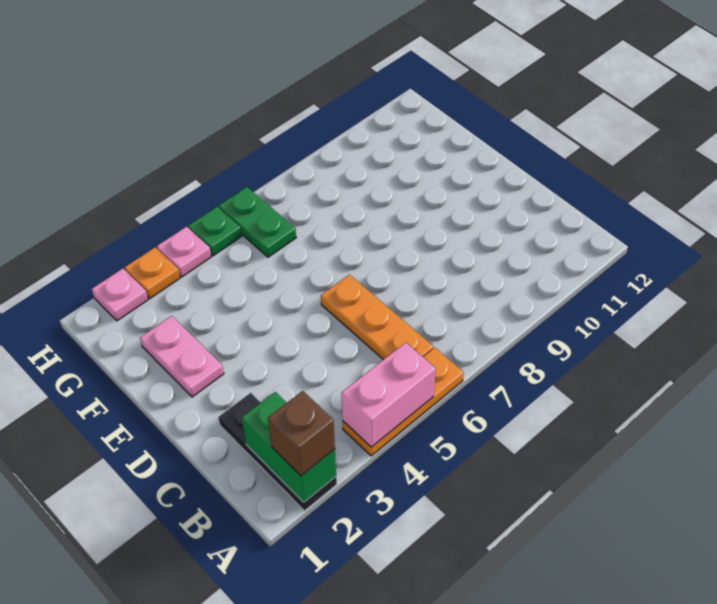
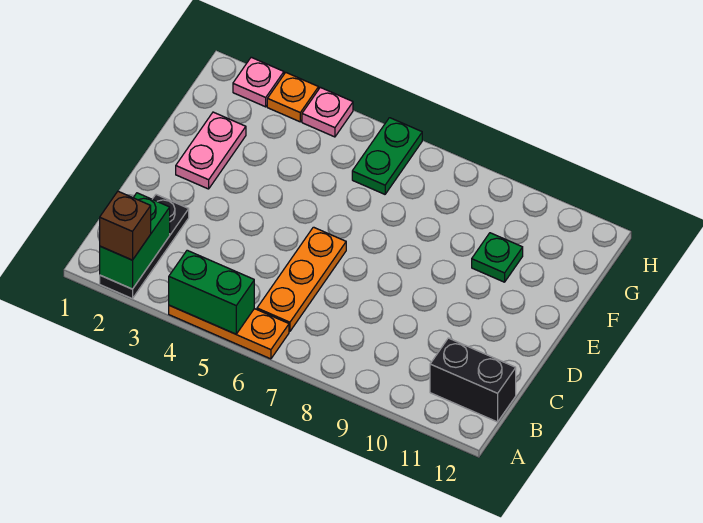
pink 1x2 brick [342,342,436,447] -> green 1x2 brick [169,250,254,334]
none -> black 1x2 brick [430,338,516,422]
green 1x1 plate [188,207,242,256] -> green 1x1 plate moved to [472,233,523,282]

